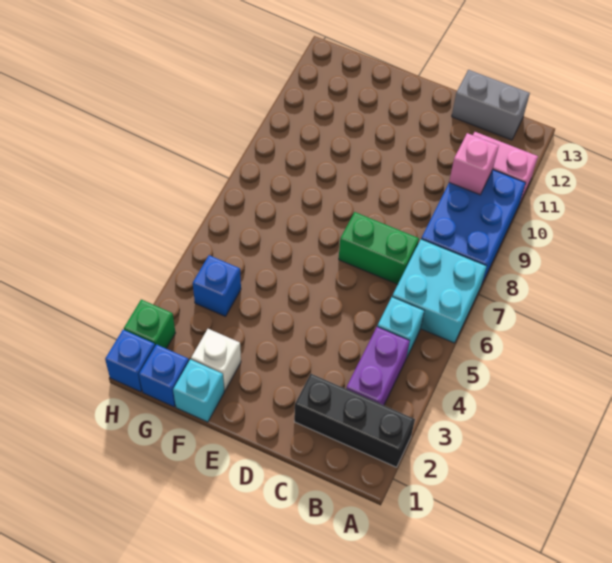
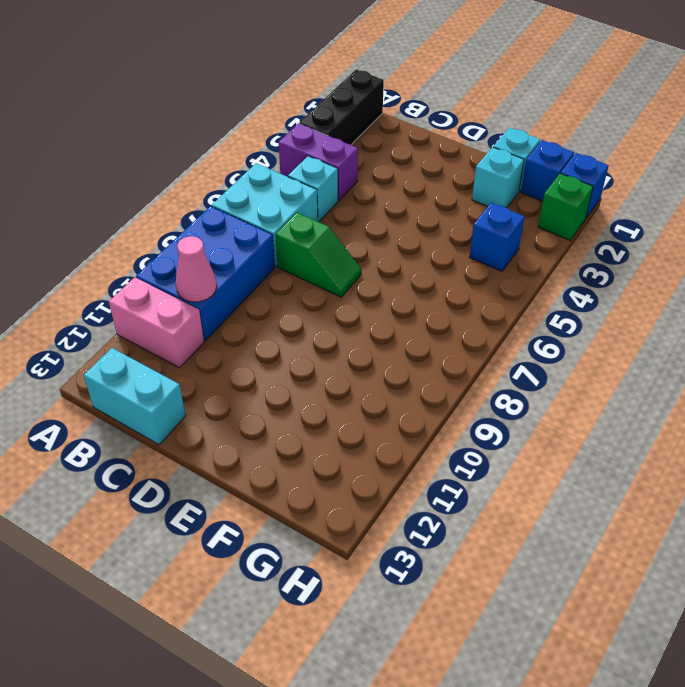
black 1x3 brick [294,374,415,467] -> black 1x3 brick turned to [299,69,384,145]
purple 1x2 brick [346,327,410,405] -> purple 1x2 brick turned to [279,124,358,201]
pink 1x1 brick [449,133,499,195] -> pink 1x1 cone [176,236,217,302]
grey 1x2 brick [452,70,530,140] -> cyan 1x2 brick [84,348,185,445]
green 1x2 brick [339,212,419,284] -> green 1x2 slope [275,213,361,297]
white 1x1 brick [191,329,241,391] -> cyan 1x1 brick [472,147,524,208]

